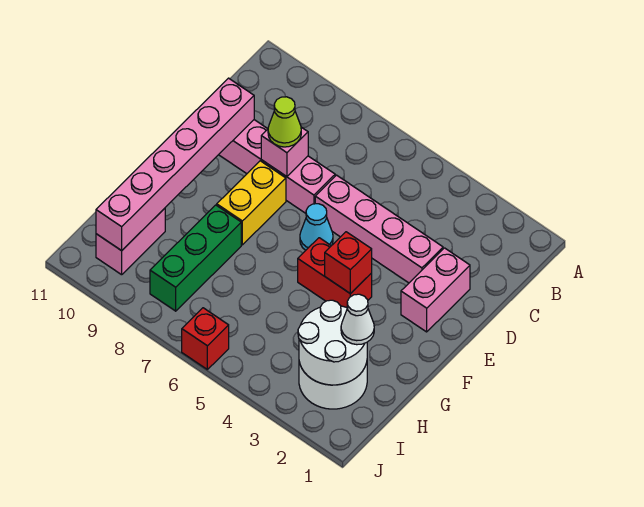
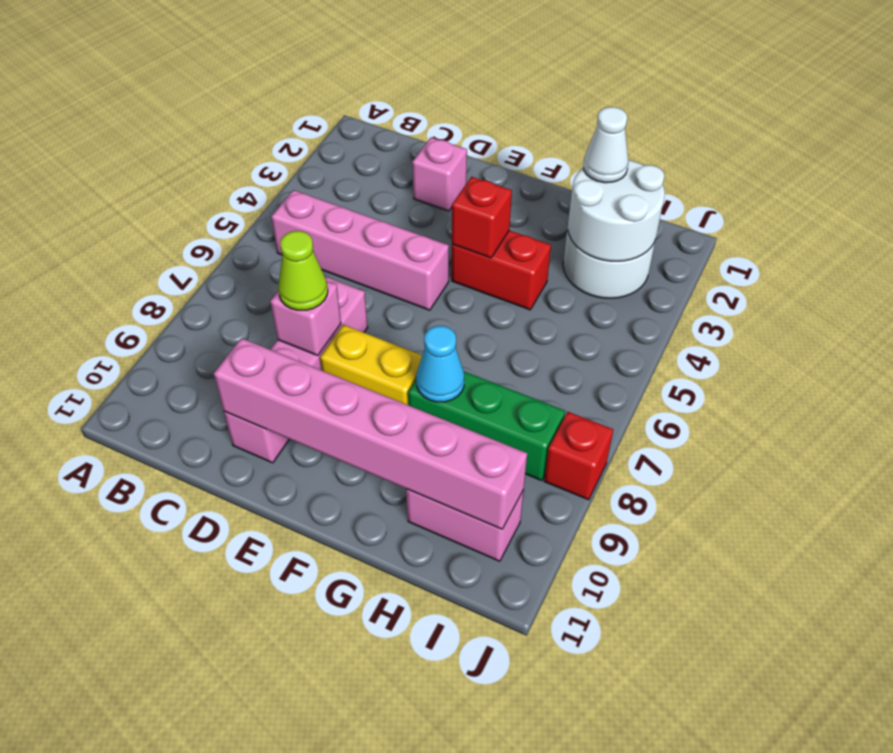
pink 1x2 brick [401,248,470,332] -> pink 1x1 brick [412,137,467,211]
pink 1x4 brick [315,175,443,283] -> pink 1x4 brick turned to [271,190,449,310]
cyan 1x1 cone [300,204,333,250] -> cyan 1x1 cone moved to [416,326,464,402]
red 1x2 brick [298,238,372,308] -> red 1x2 brick turned to [452,230,551,310]
red 1x1 brick [182,308,229,369] -> red 1x1 brick moved to [544,412,613,500]

